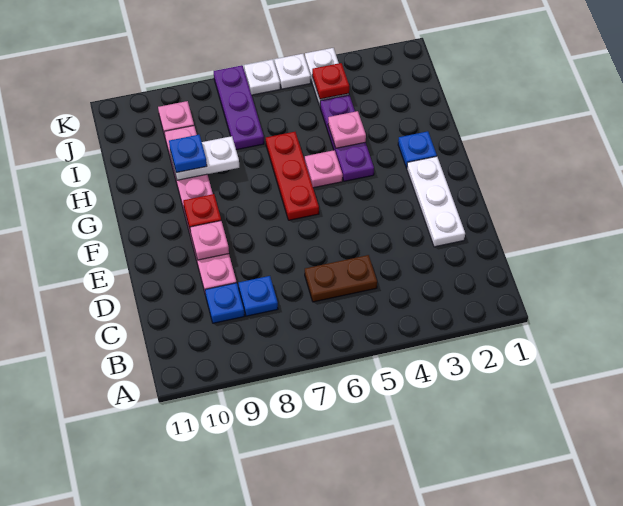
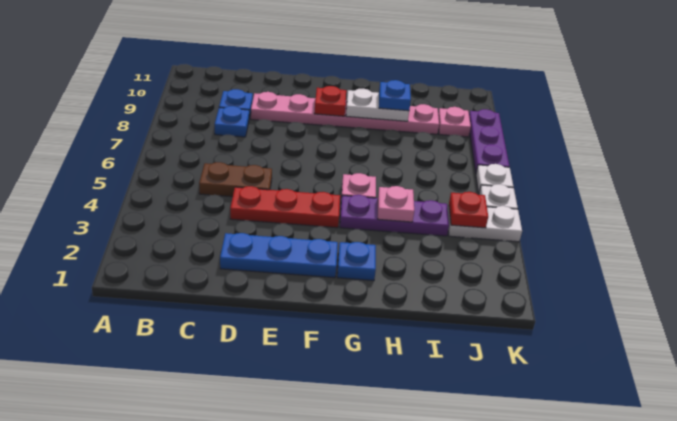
brown 1x2 plate [305,255,377,302] -> brown 1x2 plate turned to [199,162,272,197]
white 1x3 plate [407,156,465,247] -> blue 1x3 plate [220,233,338,278]
pink 1x1 plate [190,221,229,260] -> none
red 1x3 plate [266,132,319,220] -> red 1x3 plate moved to [230,186,340,228]
white 1x2 plate [170,136,239,180] -> white 1x2 plate turned to [346,89,409,121]
purple 1x3 plate [214,65,264,150] -> purple 1x3 plate turned to [469,109,509,173]

